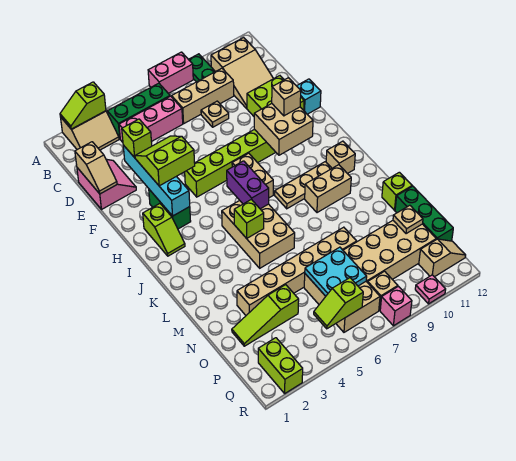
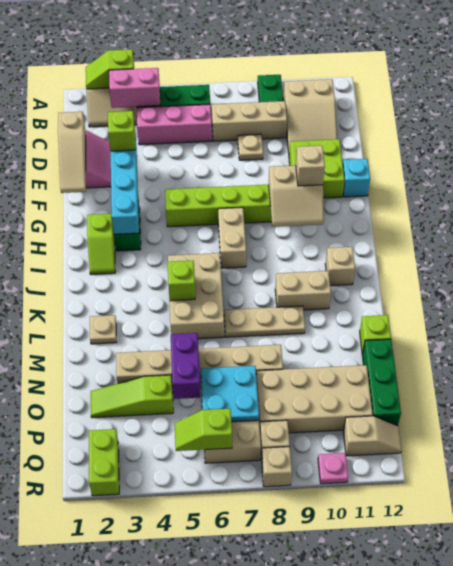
pink 1x2 brick [148,52,193,93] -> pink 1x2 brick moved to [109,68,160,108]
tan 1x2 slope [75,142,117,194] -> tan 1x3 slope [58,112,86,193]
lime 2x2 slope [135,136,195,186] -> none
tan 2x2 brick [254,104,313,155] -> tan 2x2 slope [269,165,324,227]
purple 1x2 brick [227,161,269,209] -> purple 1x2 brick moved to [171,333,201,399]
tan 1x3 plate [275,162,332,209] -> tan 1x3 plate moved to [224,306,305,337]
tan 1x1 plate [393,205,423,234] -> tan 1x1 plate moved to [90,315,116,344]
pink 1x1 brick [380,286,412,326] -> tan 1x1 brick [262,447,292,487]

